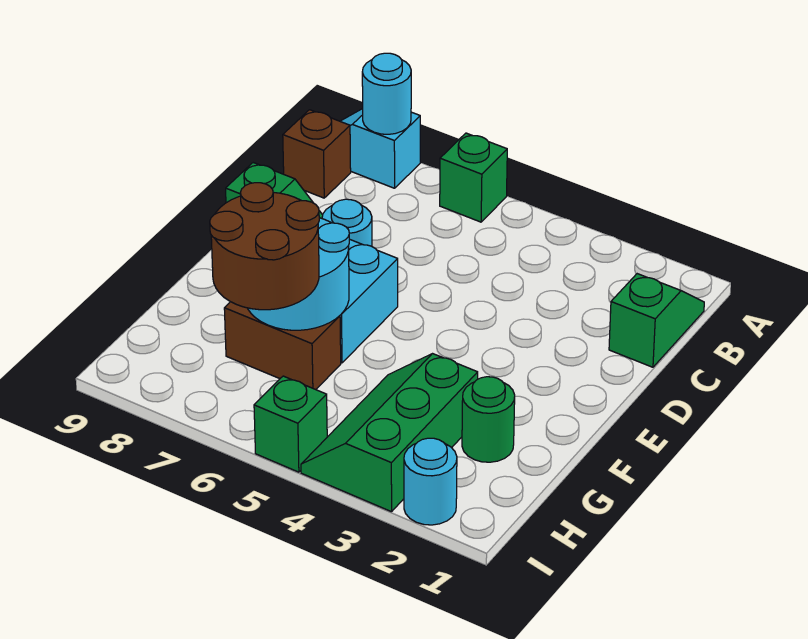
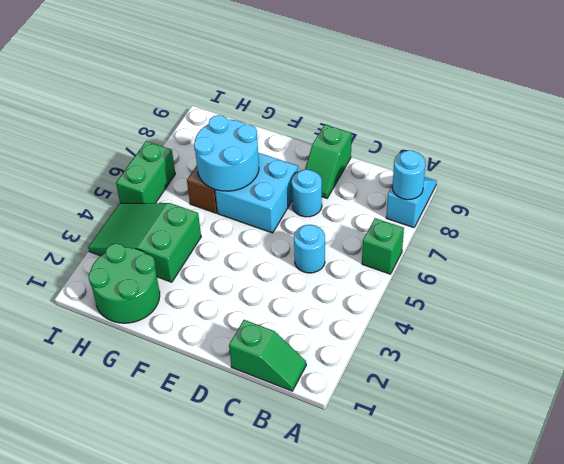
brown 1x1 brick [283,110,351,198] -> none
green 1x1 round brick [462,377,515,462] -> green 2x2 round brick [88,244,160,323]
green 2x3 slope [301,354,478,512] -> green 2x3 slope turned to [88,203,201,282]
brown 2x2 round brick [210,183,319,310] -> none
cyan 1x1 round brick [404,438,457,525] -> cyan 1x1 round brick moved to [294,225,325,273]
green 1x1 brick [254,376,327,472] -> green 1x2 brick [116,141,175,203]

